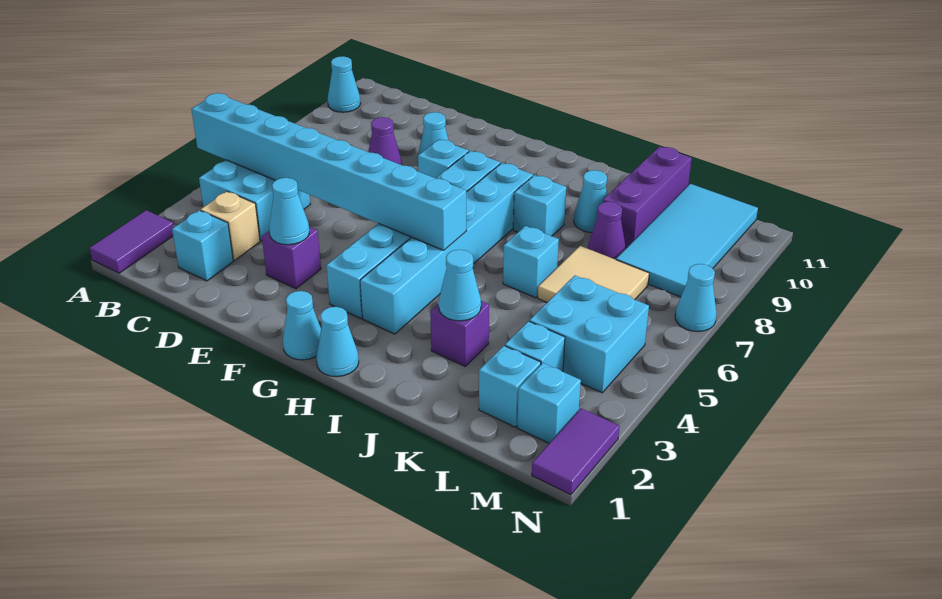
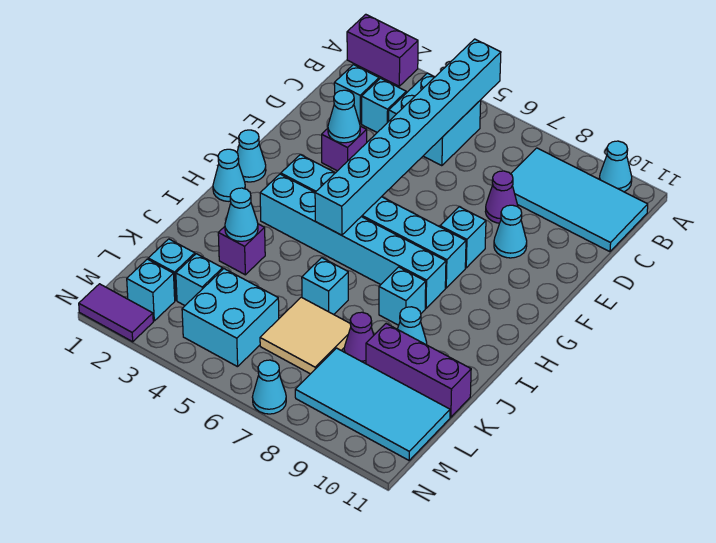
purple 1x2 tile [89,210,174,273] -> purple 1x2 brick [347,14,418,86]
none -> cyan 2x4 tile [511,148,648,252]
tan 1x1 brick [201,191,260,260] -> cyan 1x1 brick [362,78,406,132]

